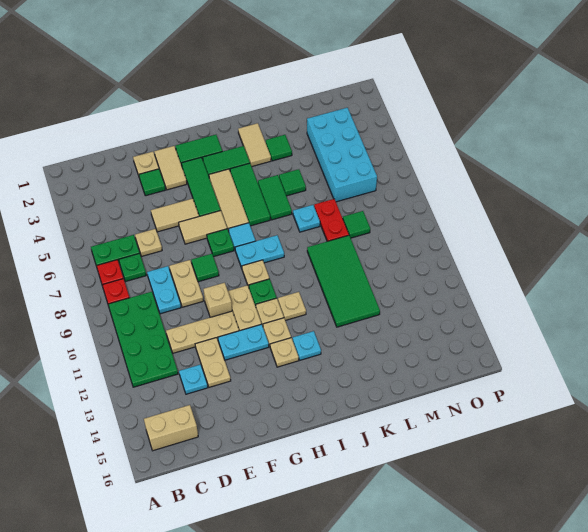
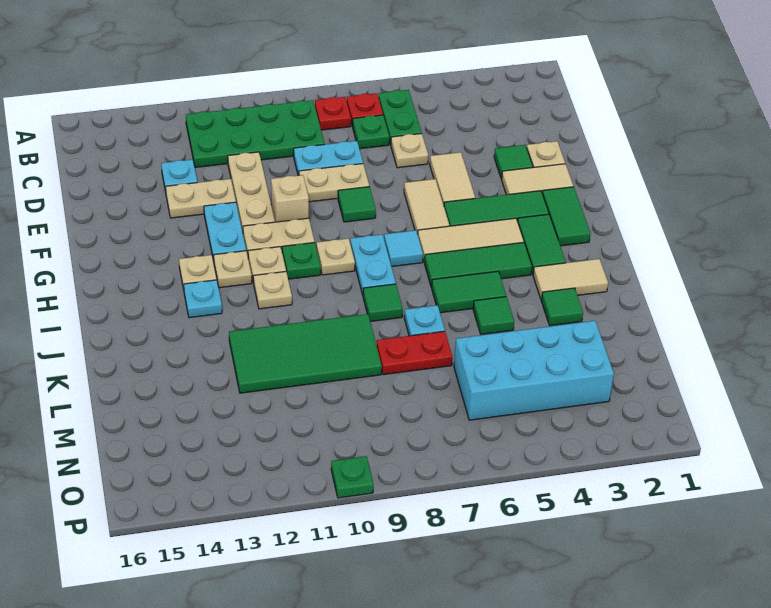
tan 1x2 brick [144,405,198,451] -> none
green 1x1 plate [207,229,234,257] -> green 1x1 plate moved to [331,456,373,498]
green 1x1 tile [343,211,370,238] -> green 1x1 tile moved to [363,284,403,322]

